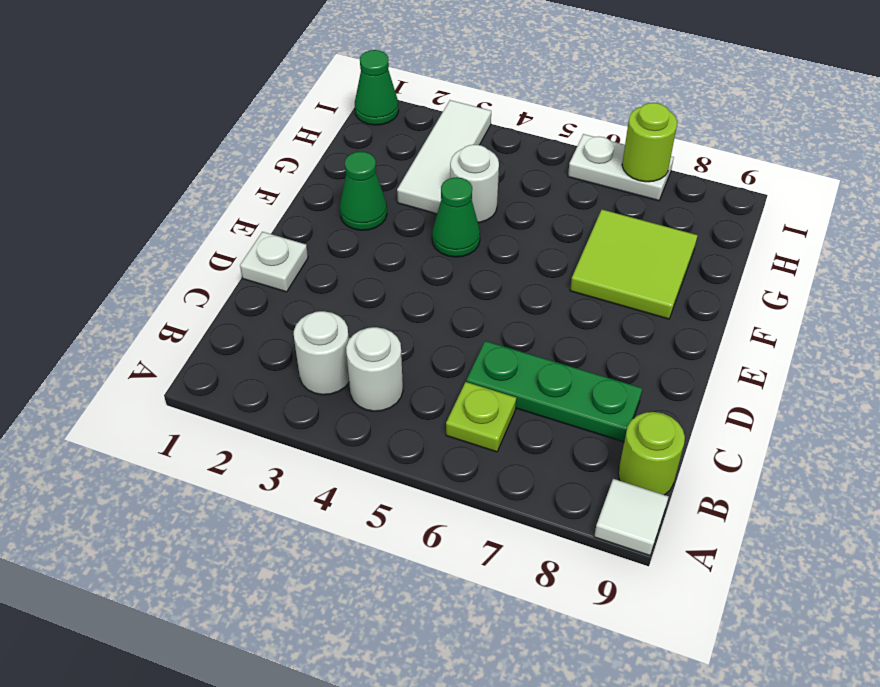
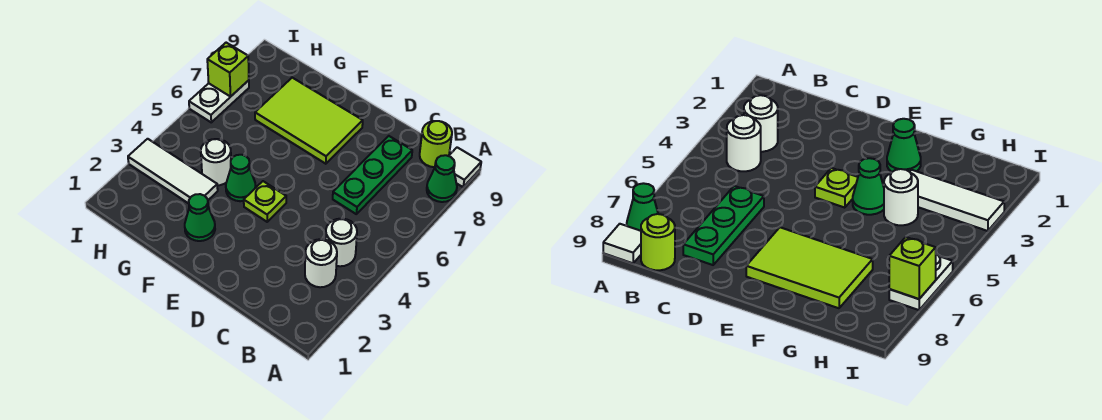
lime 1x1 plate [446,382,516,452] -> lime 1x1 plate moved to [244,181,286,222]
white 1x1 plate [240,232,308,292] -> none
lime 2x2 tile [570,210,698,319] -> lime 2x3 tile [255,78,363,164]
green 1x1 cone [355,50,399,125] -> green 1x1 cone moved to [427,155,457,202]
lime 1x1 round brick [622,103,677,182] -> lime 1x1 brick [207,43,249,97]

